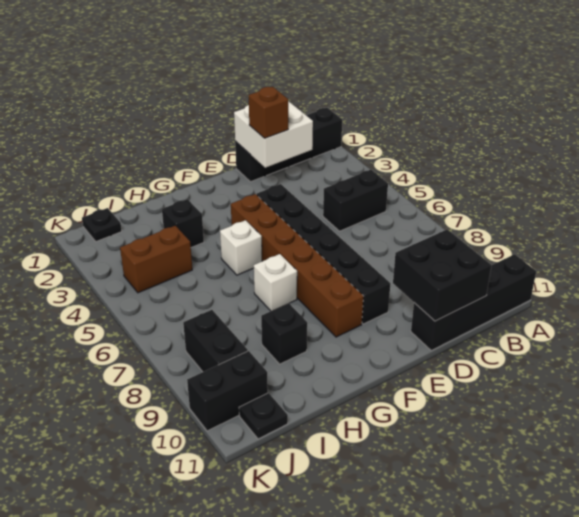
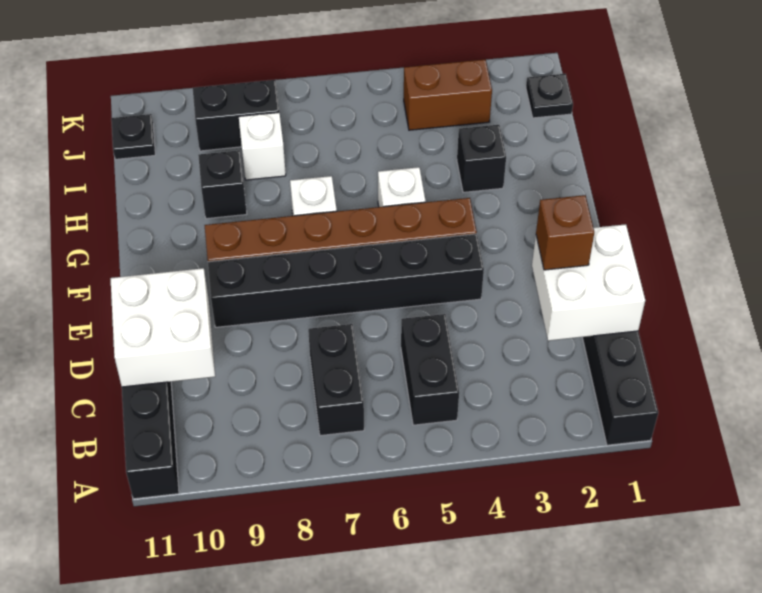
black 2x2 brick [393,229,491,321] -> white 2x2 brick [110,268,215,387]
brown 1x2 brick [120,226,192,293] -> brown 1x2 brick turned to [404,59,492,130]
none -> white 1x1 brick [239,112,286,180]
black 1x2 brick [187,351,268,431] -> black 1x2 brick moved to [308,324,364,436]

